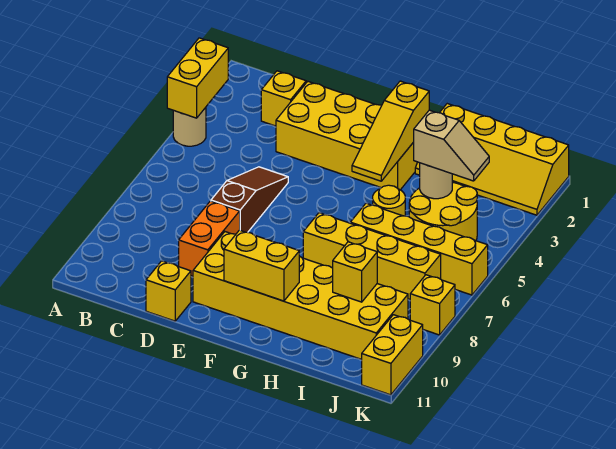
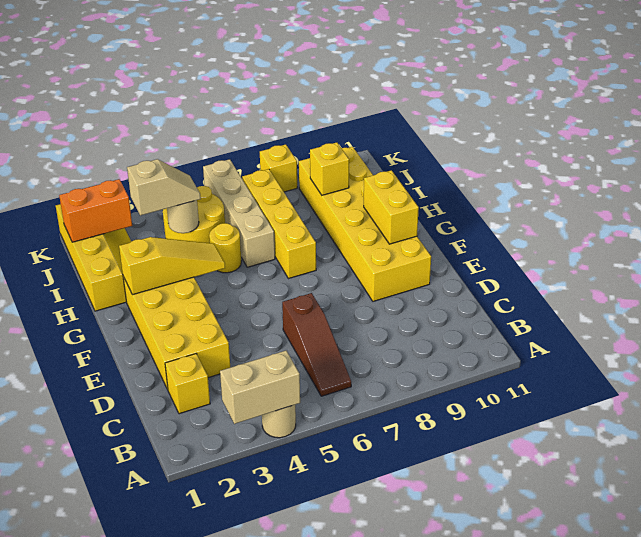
yellow 1x2 brick [167,38,228,118] -> tan 1x2 brick [220,351,300,424]
brown 1x3 slope [211,167,288,232] -> brown 1x3 slope turned to [282,293,351,396]
orange 1x2 brick [179,201,240,276] -> orange 1x2 brick moved to [59,179,132,242]
yellow 1x1 brick [146,261,191,321] -> none
yellow 1x4 brick [350,203,488,295] -> tan 1x4 brick [203,159,275,267]
tan 1x2 slope [414,110,489,181] -> tan 1x2 slope turned to [127,159,201,216]
yellow 1x2 brick [362,315,423,395] -> none

